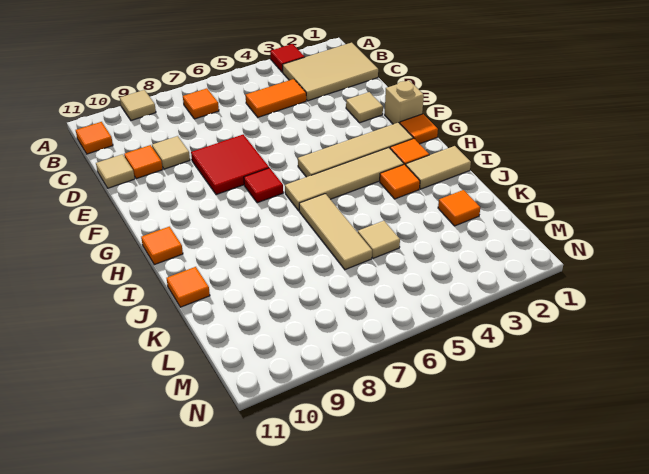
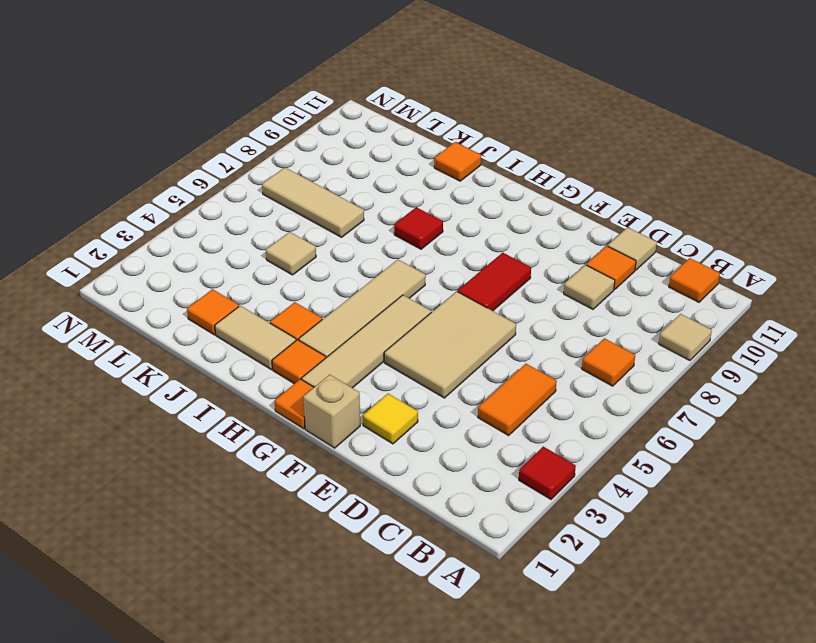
tan 2x3 tile [283,43,378,101] -> tan 2x3 tile moved to [384,291,516,398]
tan 1x1 tile [346,92,383,123] -> yellow 1x1 tile [363,394,418,444]
red 2x2 tile [191,135,269,195] -> red 1x2 tile [458,253,531,311]
red 1x1 tile [244,168,283,203] -> red 1x1 tile moved to [394,207,443,249]
orange 1x1 tile [141,227,183,265] -> none
tan 1x2 tile [406,146,471,189] -> tan 1x2 tile turned to [215,306,296,370]
tan 1x3 tile [299,194,372,270] -> tan 1x3 tile moved to [262,168,364,237]

